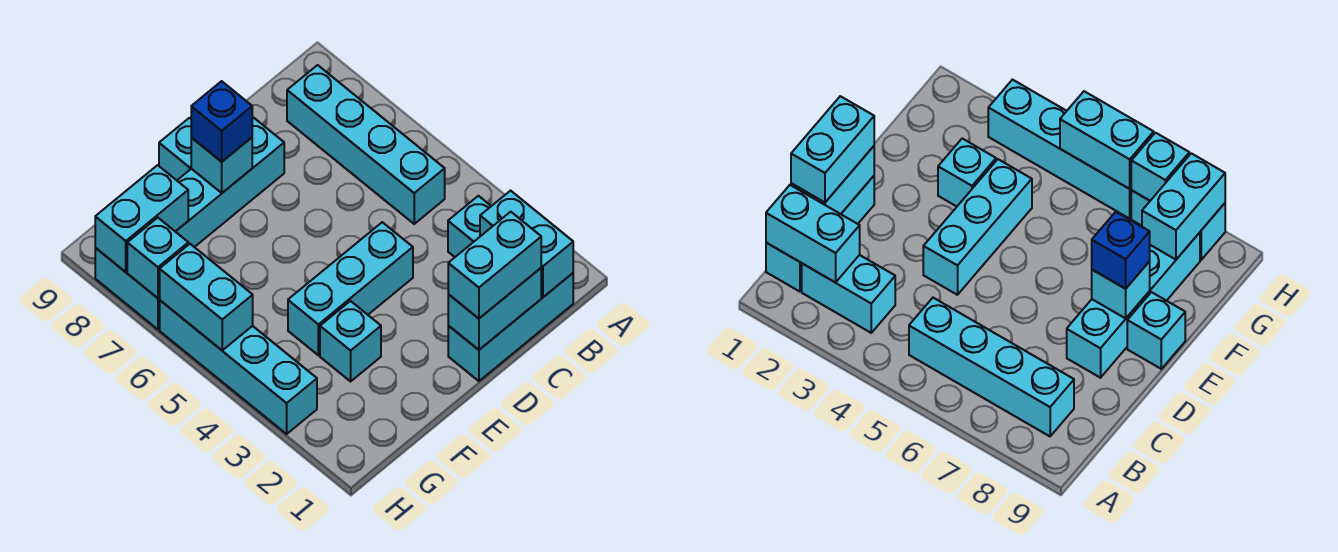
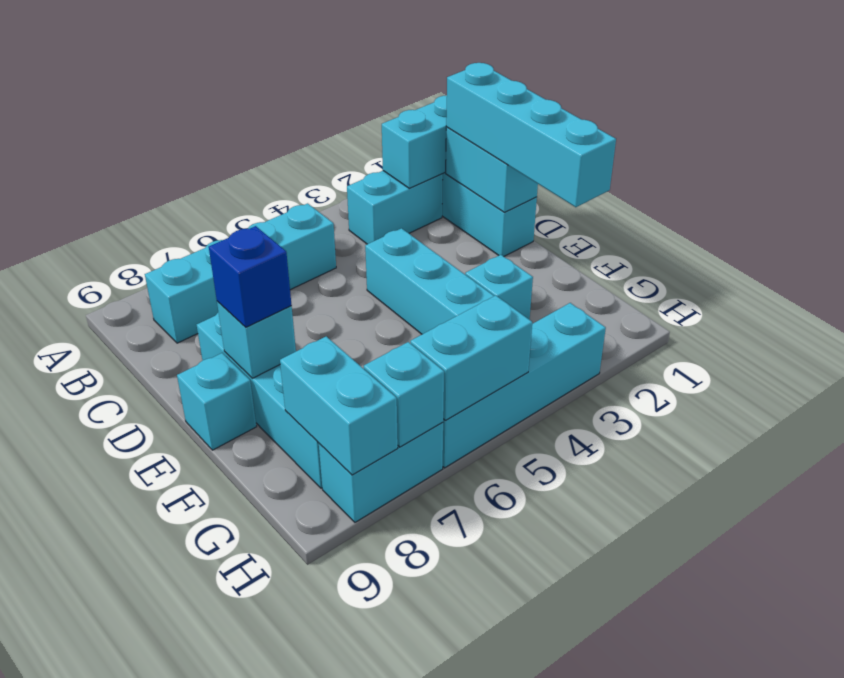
cyan 1x2 brick [448,212,541,318] -> cyan 1x4 brick [446,63,616,207]

